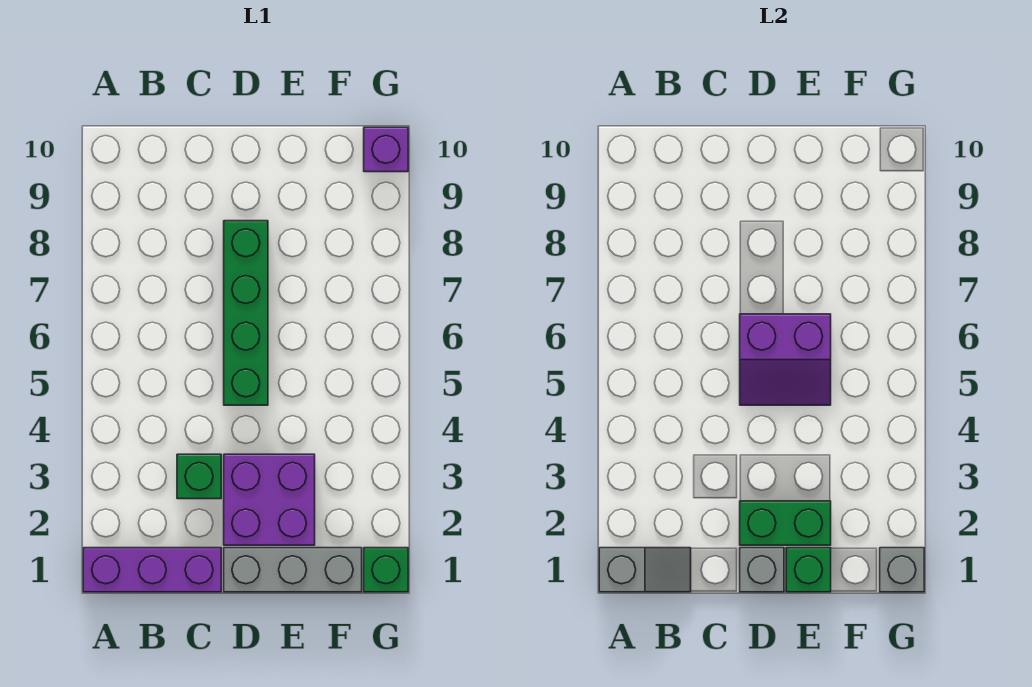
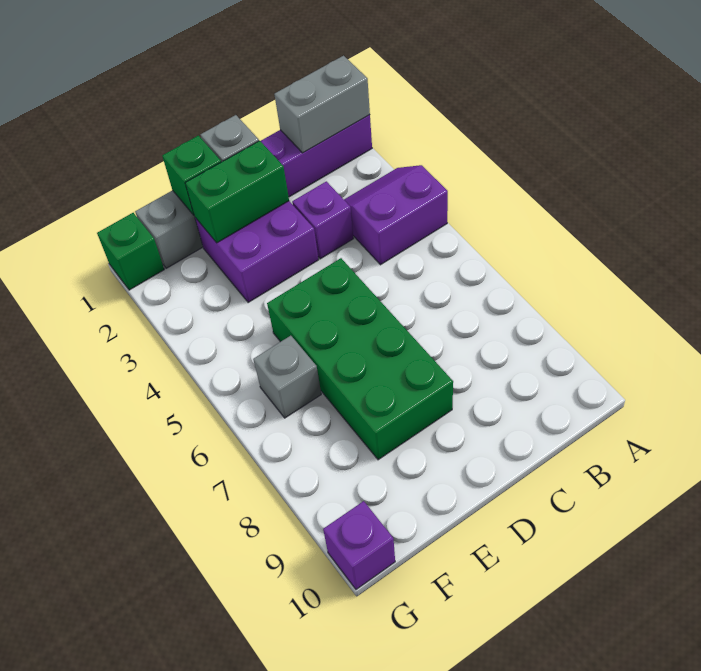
grey 1x2 slope [599,548,691,592] -> grey 1x2 brick [274,56,370,153]
green 1x1 brick [177,454,221,499] -> purple 1x1 brick [292,181,354,259]
green 1x4 brick [224,221,268,405] -> green 2x4 brick [267,258,453,460]
purple 2x2 slope [740,314,831,405] -> purple 2x2 slope moved to [344,165,448,265]
grey 1x1 brick [880,548,924,592] -> grey 1x1 brick moved to [253,336,321,418]

